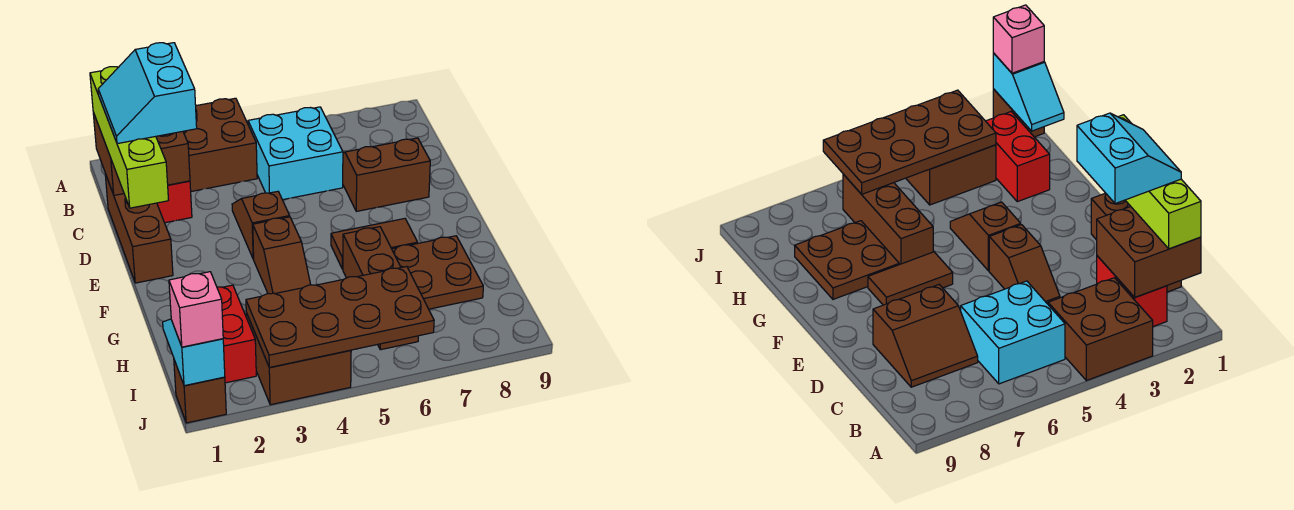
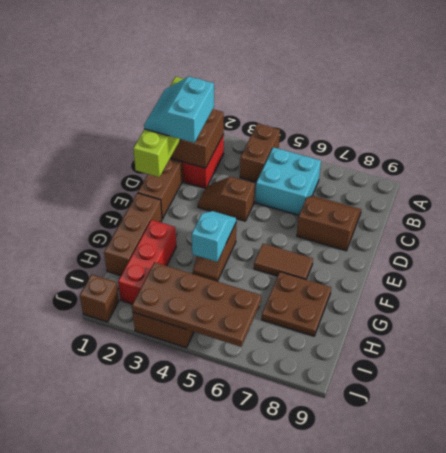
brown 2x2 brick [183,98,257,192] -> brown 1x2 brick [240,124,280,182]
brown 1x2 slope [232,191,290,259] -> brown 1x2 slope turned to [198,176,255,221]
brown 1x3 brick [343,227,418,350] -> brown 1x3 brick moved to [104,193,162,276]
red 1x2 brick [217,285,256,383] -> red 1x3 brick [118,220,176,304]
cyan 1x2 slope [163,319,225,386] -> cyan 1x2 slope moved to [192,211,236,262]
pink 1x1 brick [169,272,223,347] -> none

